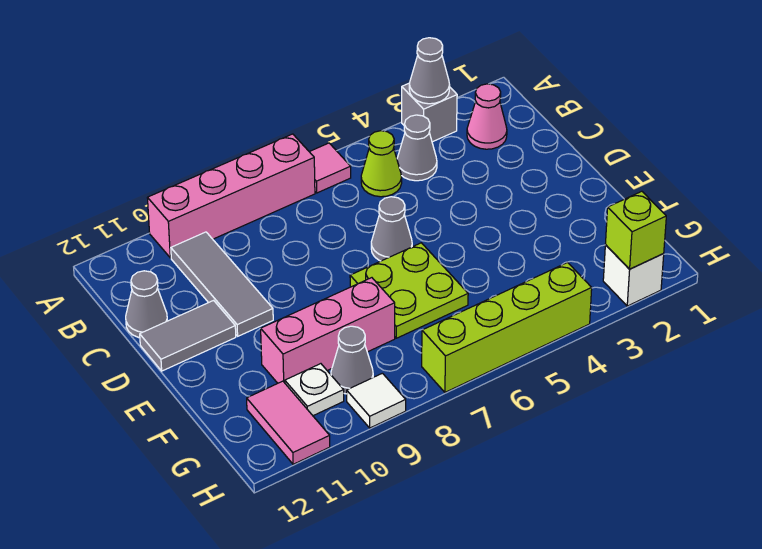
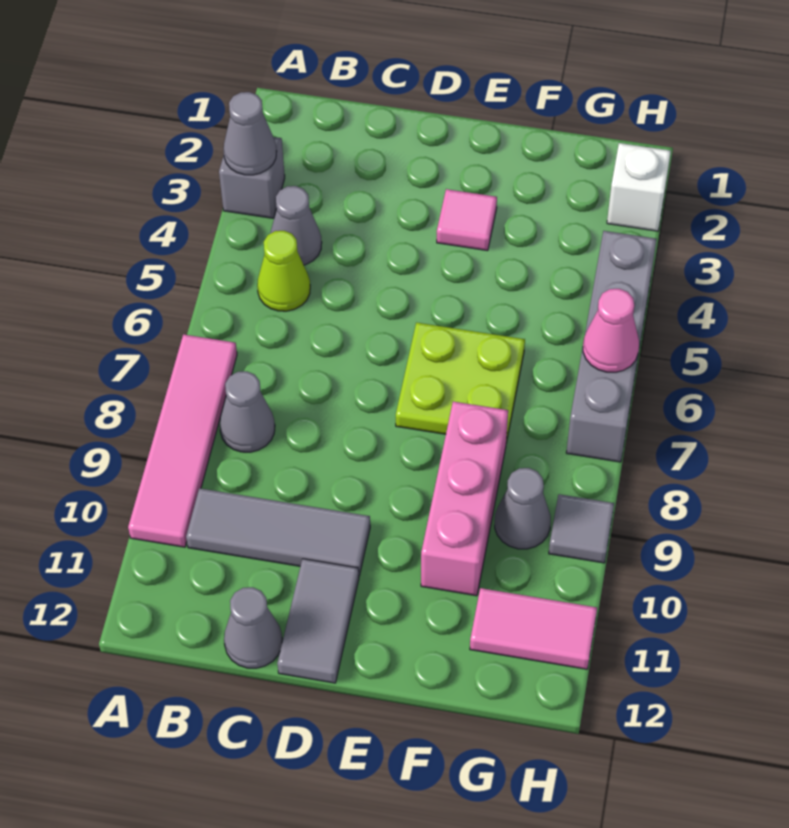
pink 1x1 tile [310,143,351,193] -> pink 1x1 tile moved to [437,189,497,251]
pink 1x4 brick [148,134,315,258] -> pink 1x4 tile [128,334,237,547]
pink 1x1 cone [467,84,507,149] -> pink 1x1 cone moved to [583,289,639,372]
grey 1x1 cone [371,197,412,261] -> grey 1x1 cone moved to [220,371,275,452]
white 1x1 plate [285,364,344,416] -> none
lime 1x1 brick [606,191,666,269] -> none
lime 1x4 brick [422,263,592,392] -> grey 1x4 brick [566,231,657,462]
white 1x1 tile [347,373,406,428] -> grey 1x1 tile [549,494,614,563]

